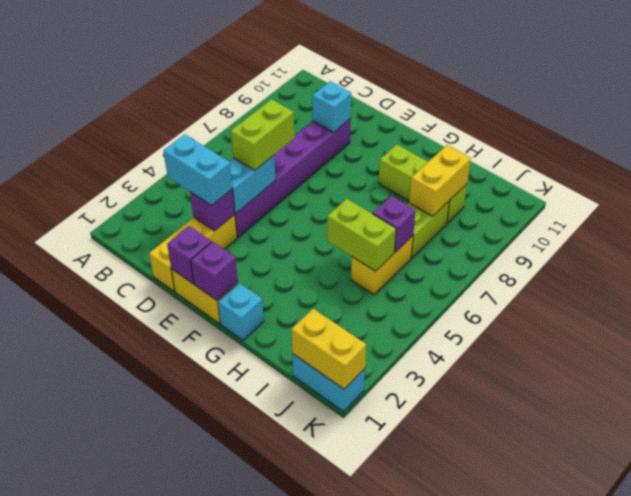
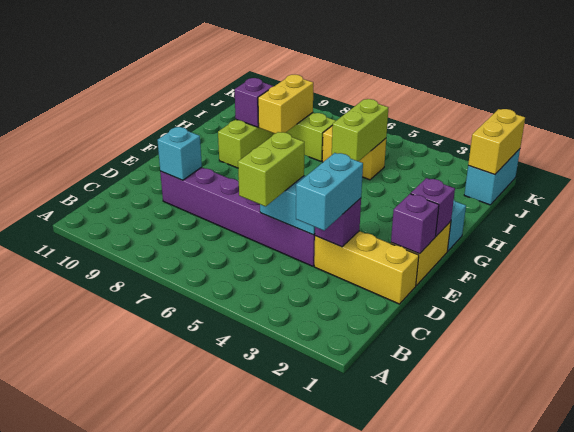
lime 1x2 brick [231,99,294,170] -> lime 1x2 brick turned to [238,132,304,206]
purple 1x1 brick [373,196,416,252] -> purple 1x1 brick moved to [234,78,273,127]
yellow 1x2 brick [409,145,471,216] -> yellow 1x2 brick turned to [258,75,313,134]

